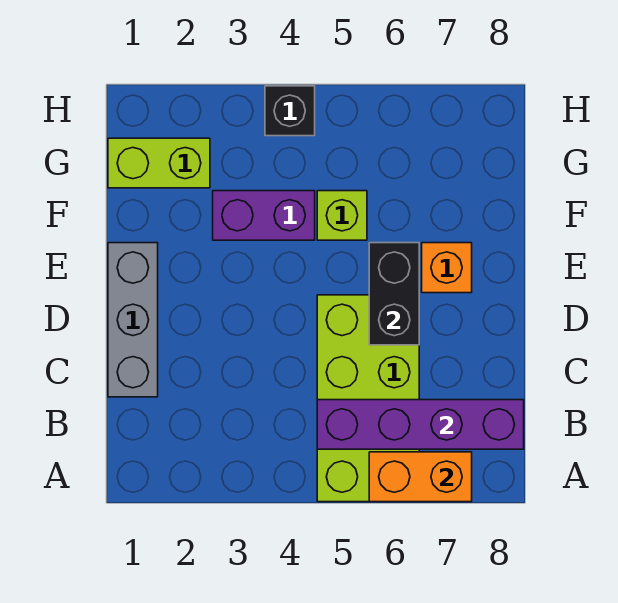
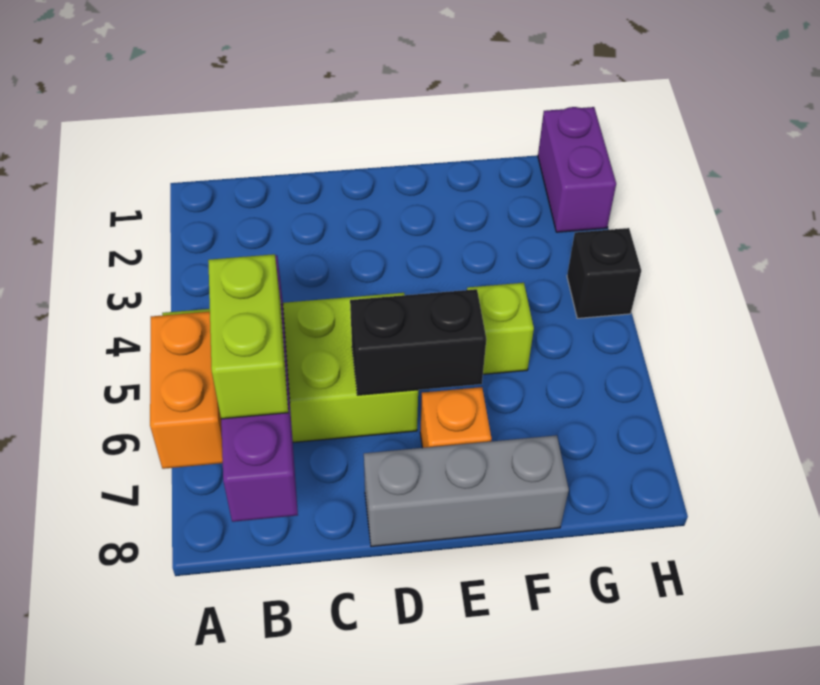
grey 1x3 brick [108,243,158,397] -> grey 1x3 brick moved to [364,435,569,547]
purple 1x2 brick [213,191,315,240] -> purple 1x2 brick moved to [538,107,616,232]
lime 1x2 brick [108,138,210,188] -> lime 1x2 brick moved to [208,254,288,419]

